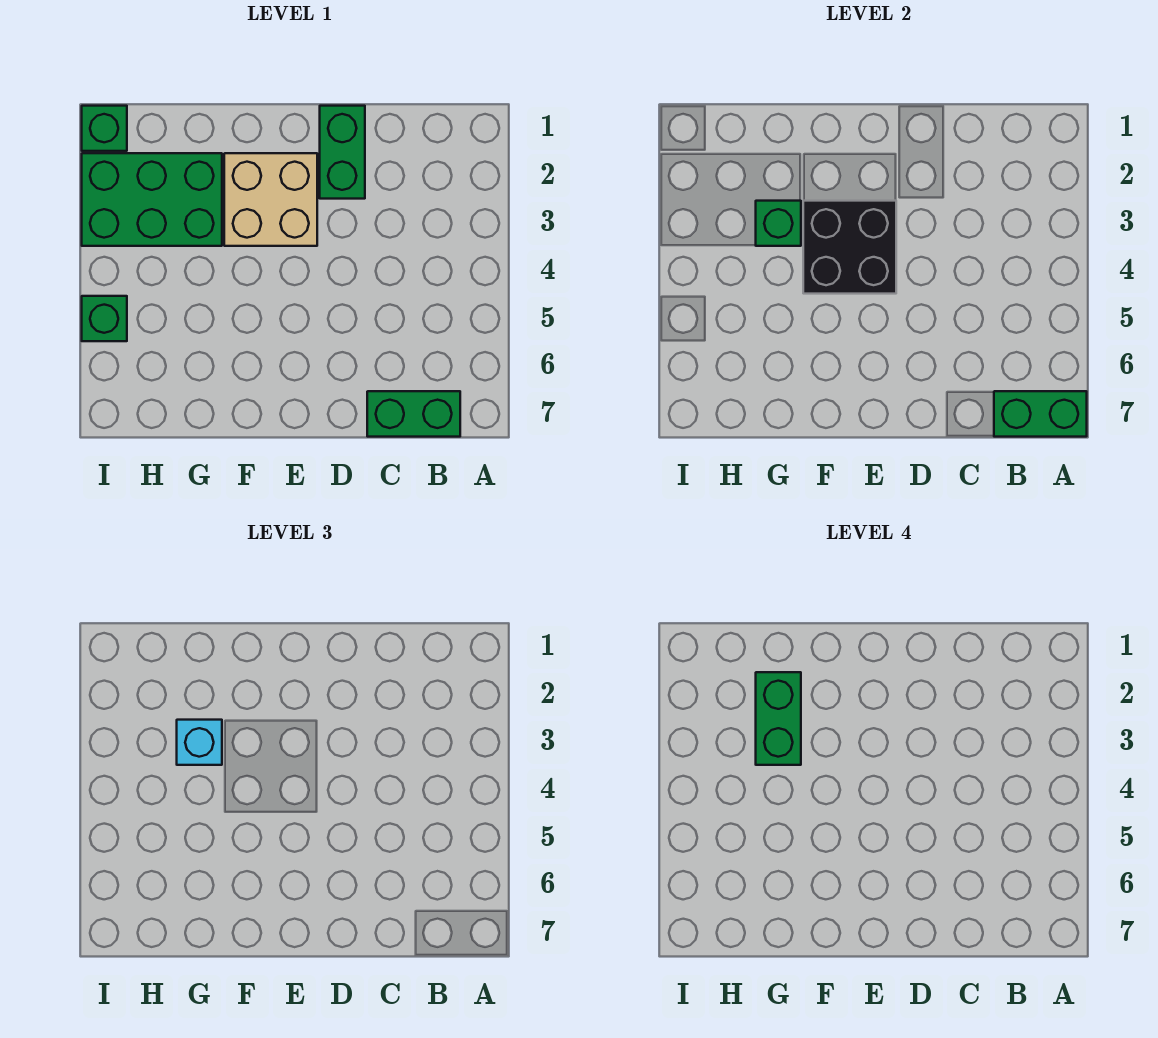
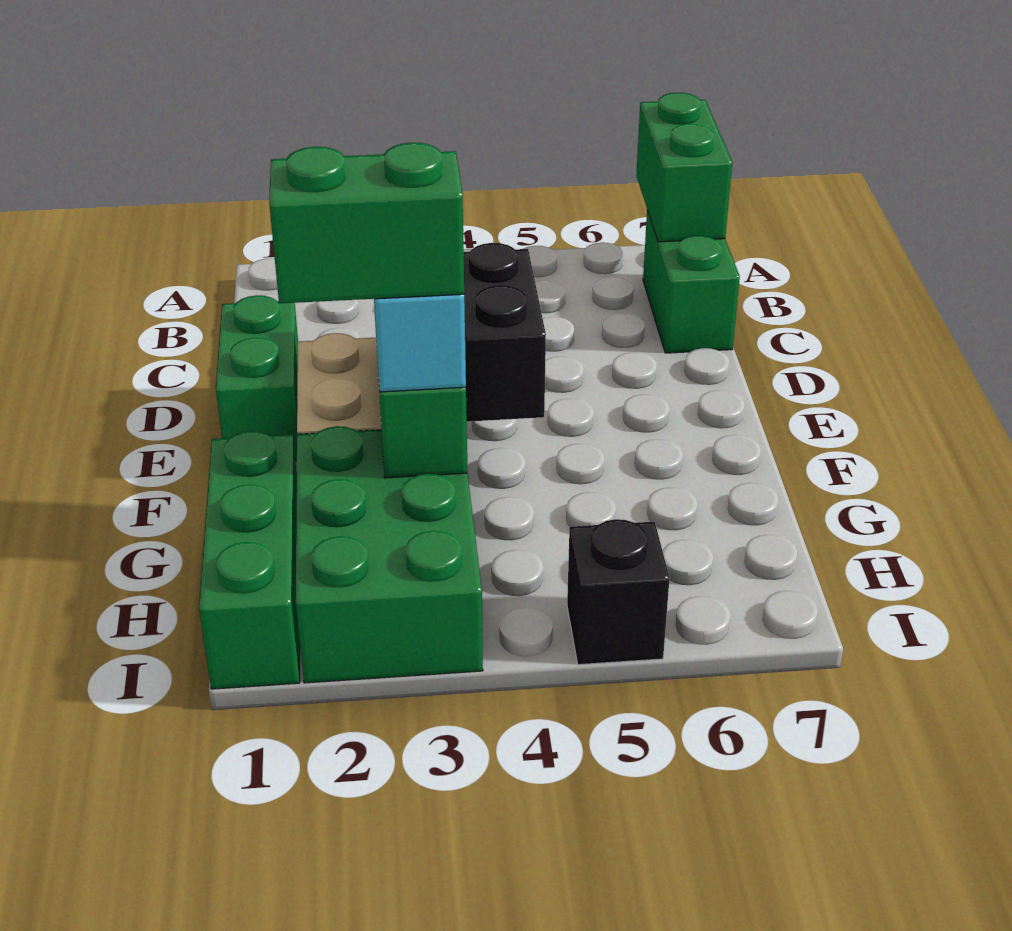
green 1x2 brick [320,106,365,199] -> green 1x2 brick turned to [216,295,298,461]
green 1x1 brick [82,106,127,151] -> green 1x3 brick [199,431,300,689]
green 1x1 brick [82,296,127,341] -> black 1x1 brick [567,519,670,665]

